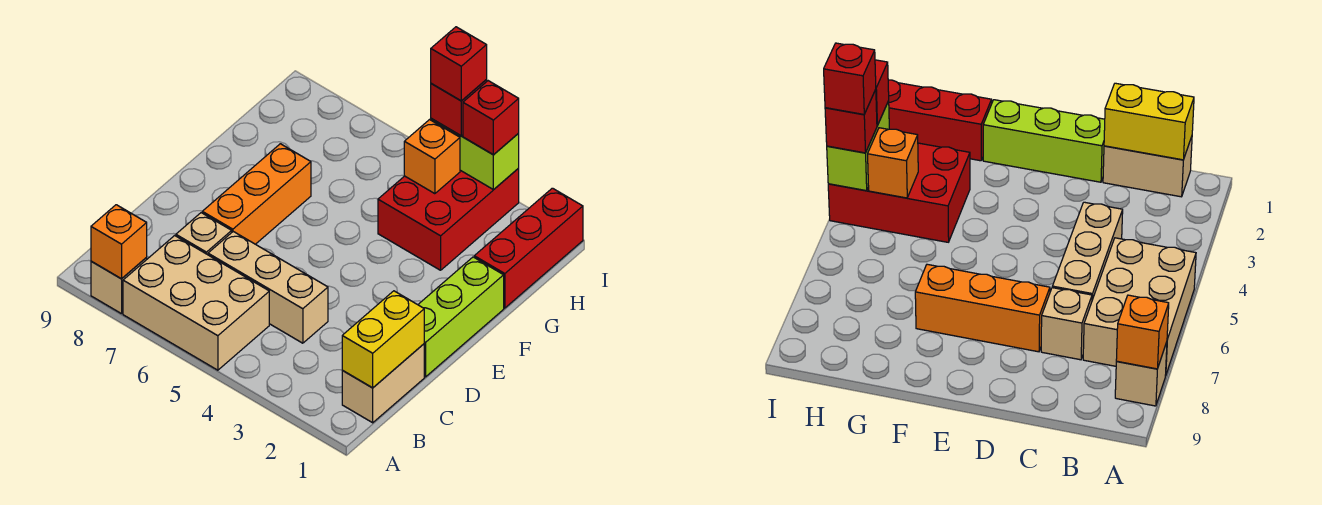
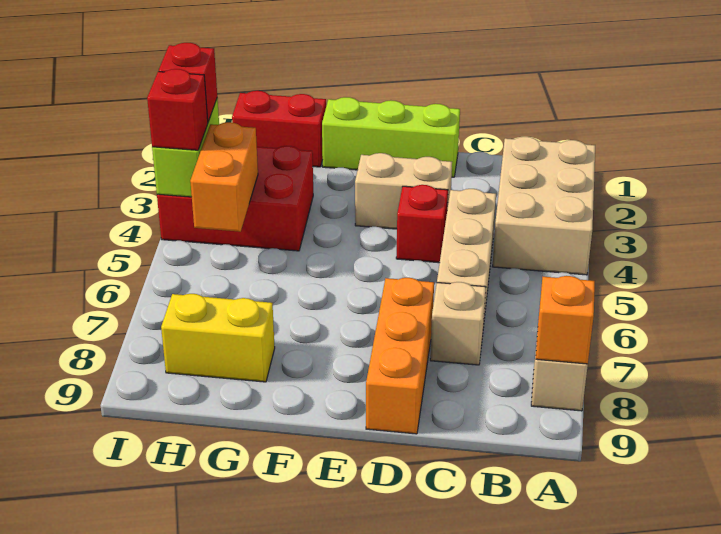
tan 2x3 brick [123,236,269,370] -> tan 2x3 brick moved to [492,137,595,275]
tan 1x2 brick [342,344,424,423] -> tan 1x2 brick moved to [355,153,452,229]
yellow 1x2 brick [342,291,424,388] -> yellow 1x2 brick moved to [161,294,275,382]
orange 1x3 brick [202,144,311,244] -> orange 1x3 brick turned to [366,278,434,434]
red 1x3 brick [474,188,583,308] -> red 1x2 brick [232,91,326,167]
orange 1x1 brick [404,120,460,194] -> orange 1x2 brick [190,122,258,232]
red 1x1 brick [431,27,487,101] -> red 1x1 brick moved to [396,185,448,263]

